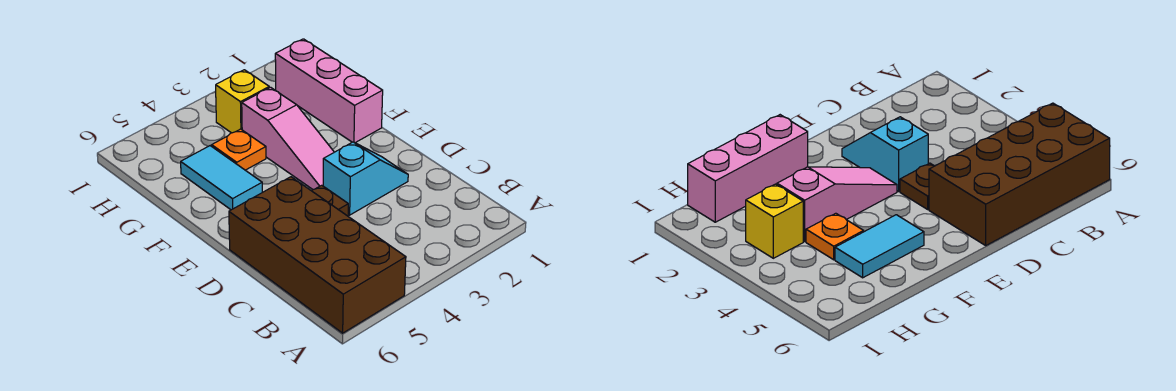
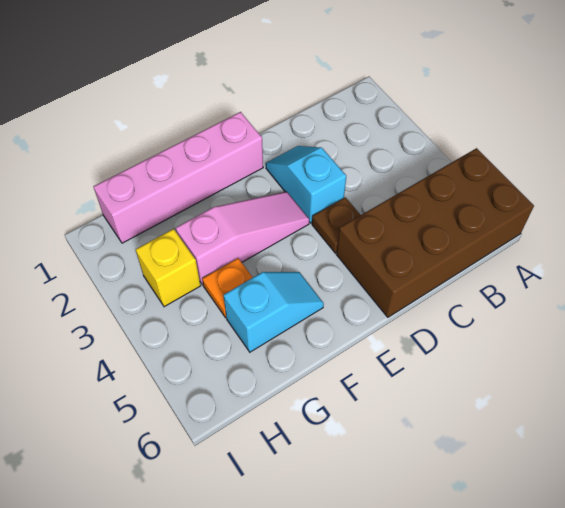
pink 1x3 brick [275,39,383,143] -> pink 1x4 brick [93,112,263,243]
cyan 1x2 tile [181,146,262,210] -> cyan 1x2 slope [223,272,324,352]

